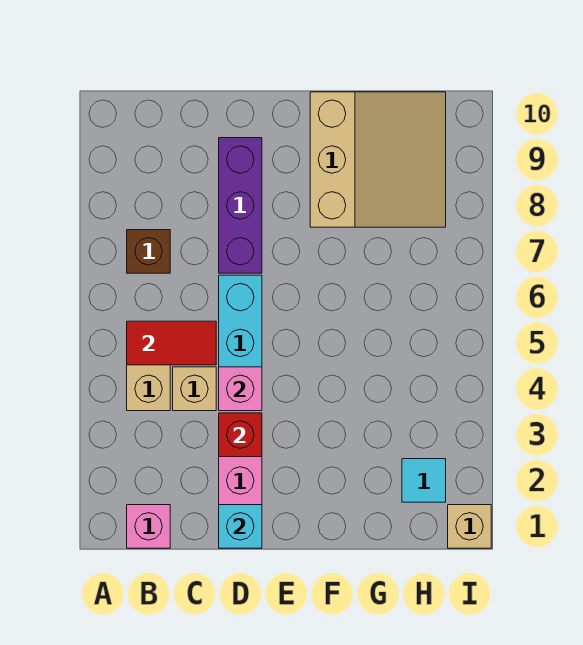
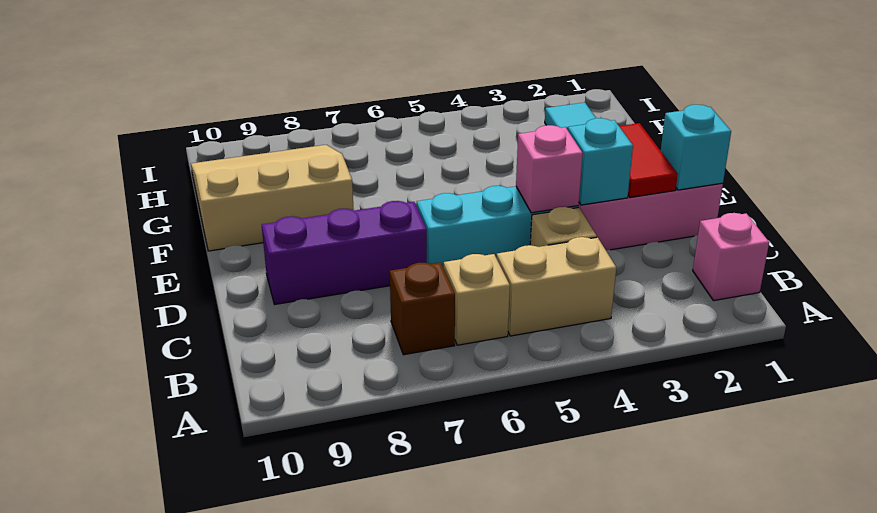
red 1x2 tile [127,321,216,365] -> red 1x2 tile moved to [619,123,678,198]
red 1x1 brick [219,413,262,457] -> cyan 1x1 brick [568,118,633,205]
tan 1x1 brick [448,505,491,548] -> tan 1x1 brick moved to [444,254,510,345]

